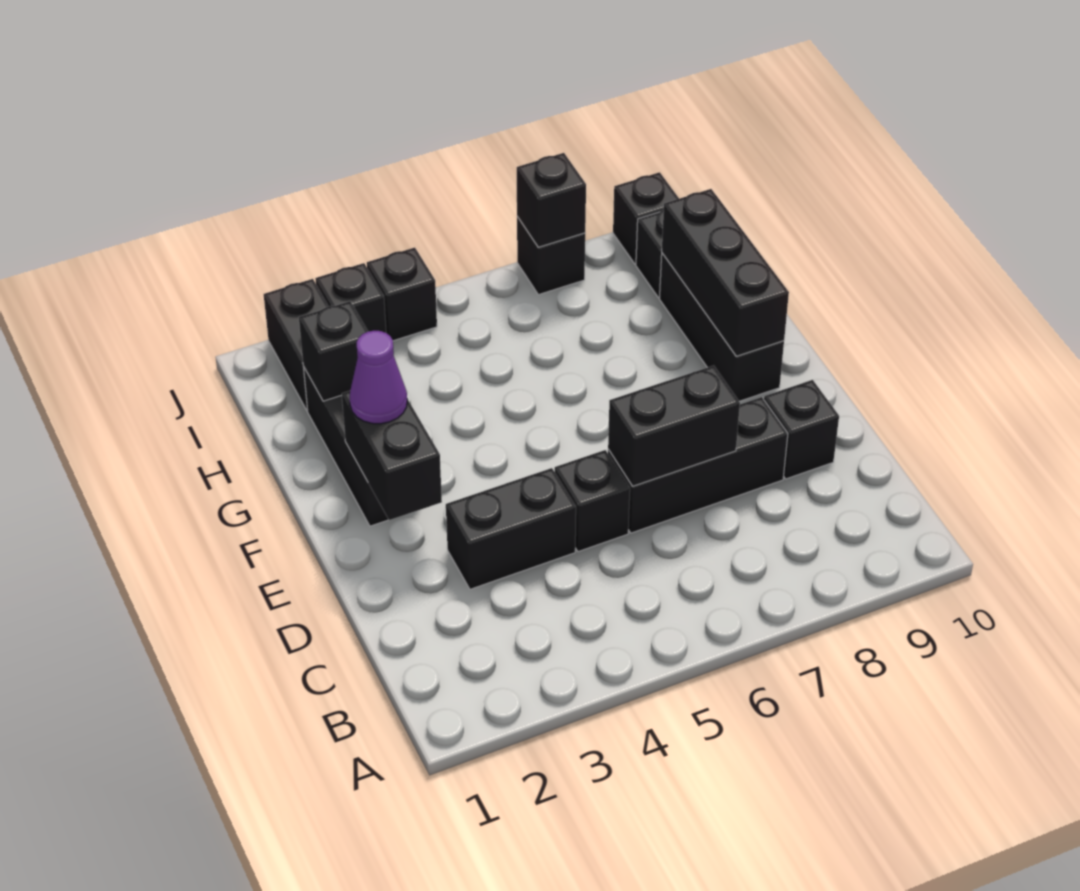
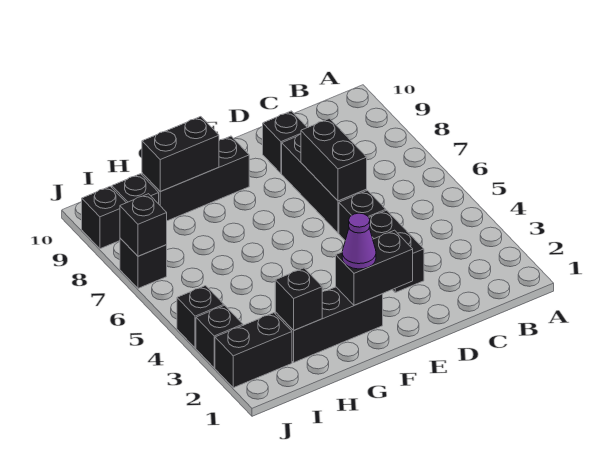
black 1x3 brick [662,189,789,356] -> black 1x2 brick [142,117,219,192]

